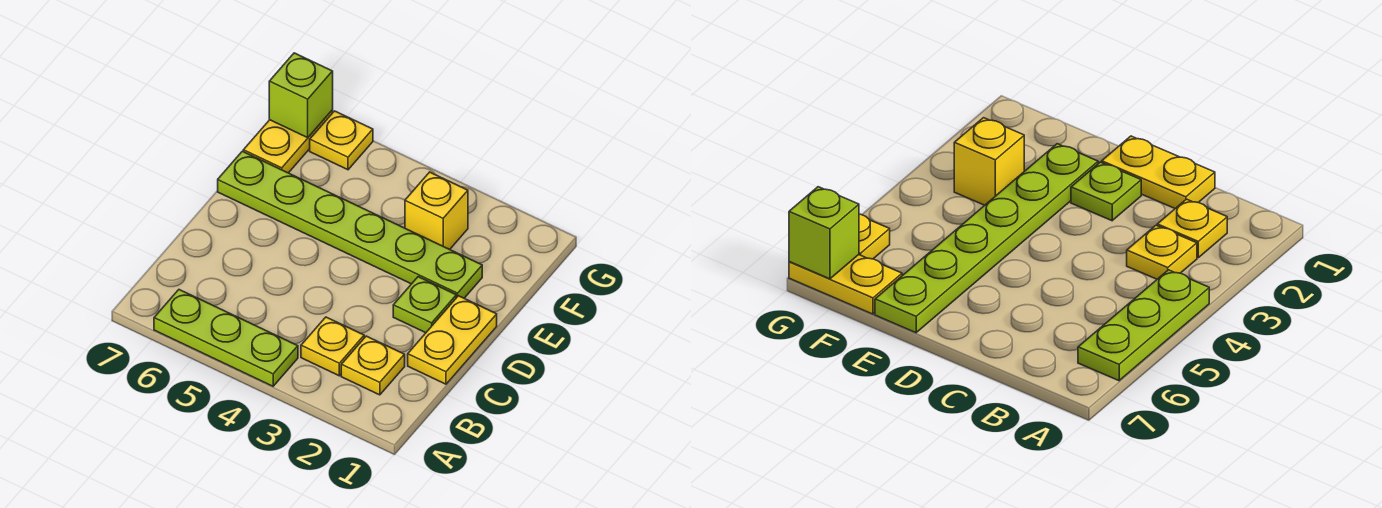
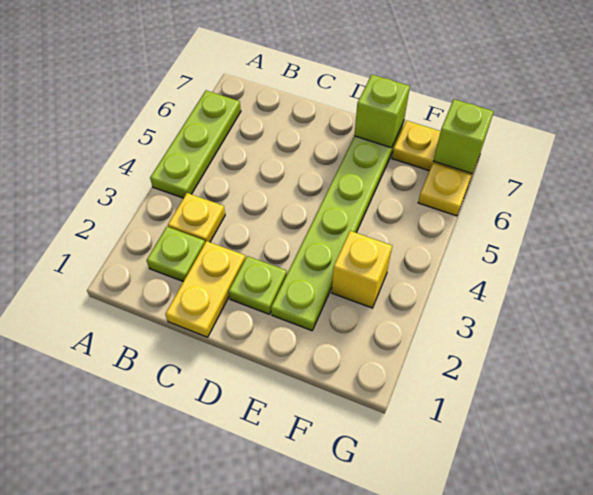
yellow 1x1 plate [341,336,405,395] -> lime 1x1 plate [147,227,205,282]
yellow 1x2 plate [408,296,497,384] -> yellow 1x2 plate turned to [165,241,246,337]
none -> lime 1x1 brick [354,75,410,148]

